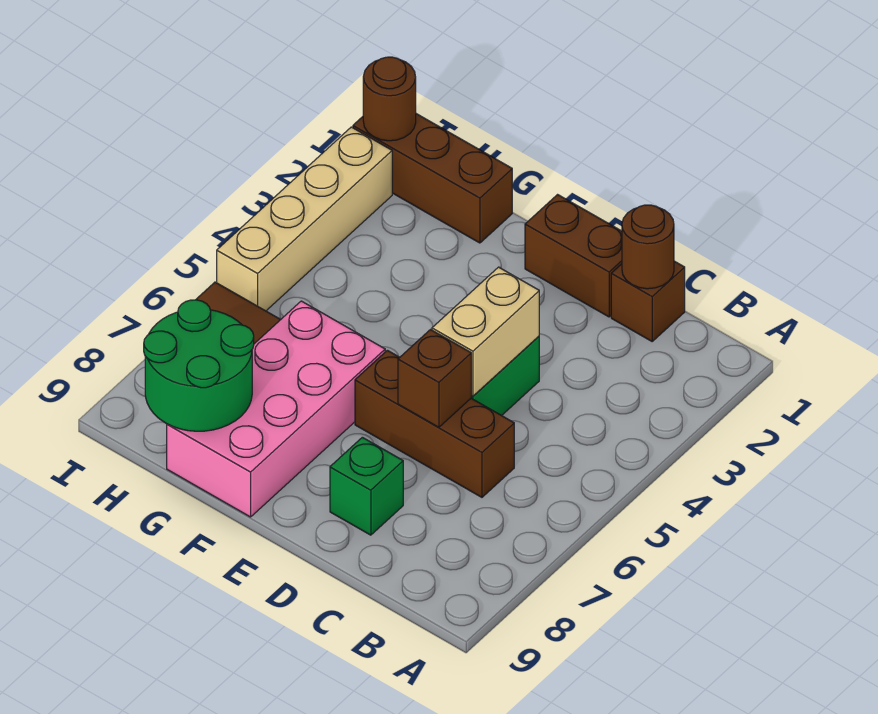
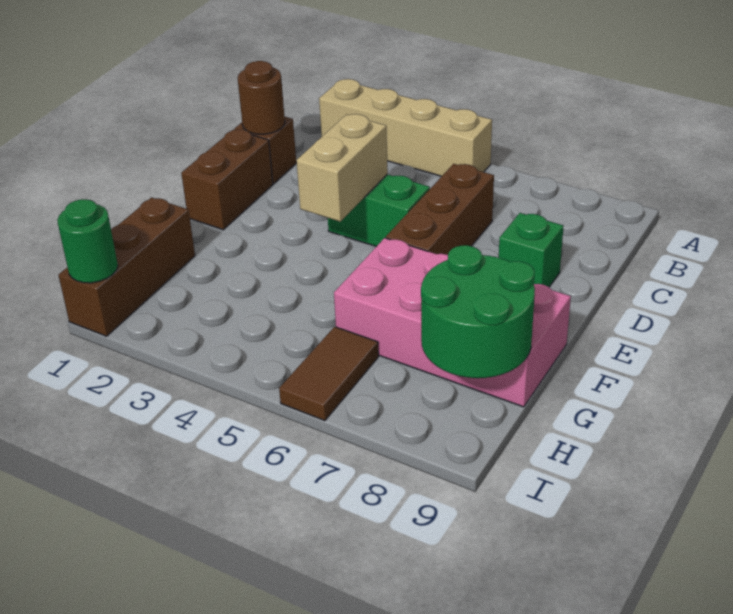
tan 1x2 brick [432,267,539,396] -> tan 1x2 brick turned to [296,114,388,222]
brown 1x1 brick [398,330,471,427] -> none
brown 1x1 round brick [363,57,416,141] -> green 1x1 round brick [57,199,118,283]
tan 1x4 brick [217,127,392,311] -> tan 1x4 brick moved to [319,79,492,176]

